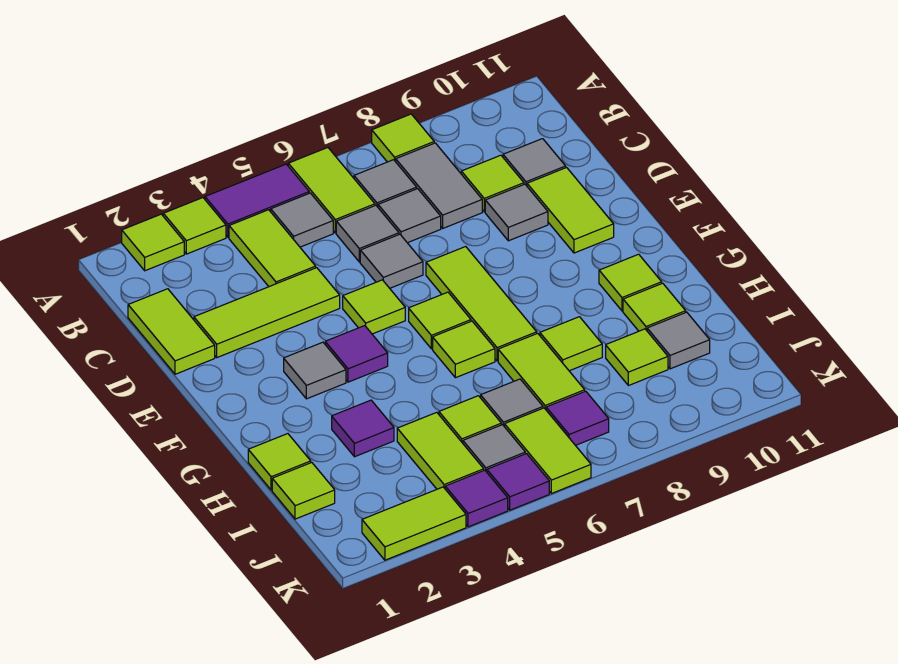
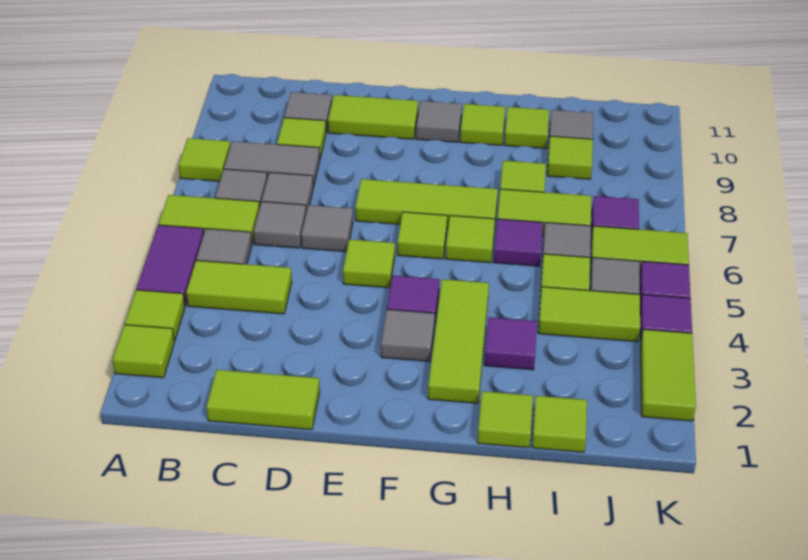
lime 1x3 tile [194,268,340,357] -> lime 1x3 tile moved to [428,279,489,403]
grey 1x1 tile [485,184,548,241] -> grey 1x1 tile moved to [416,101,462,142]
none -> purple 1x1 tile [494,219,543,266]

